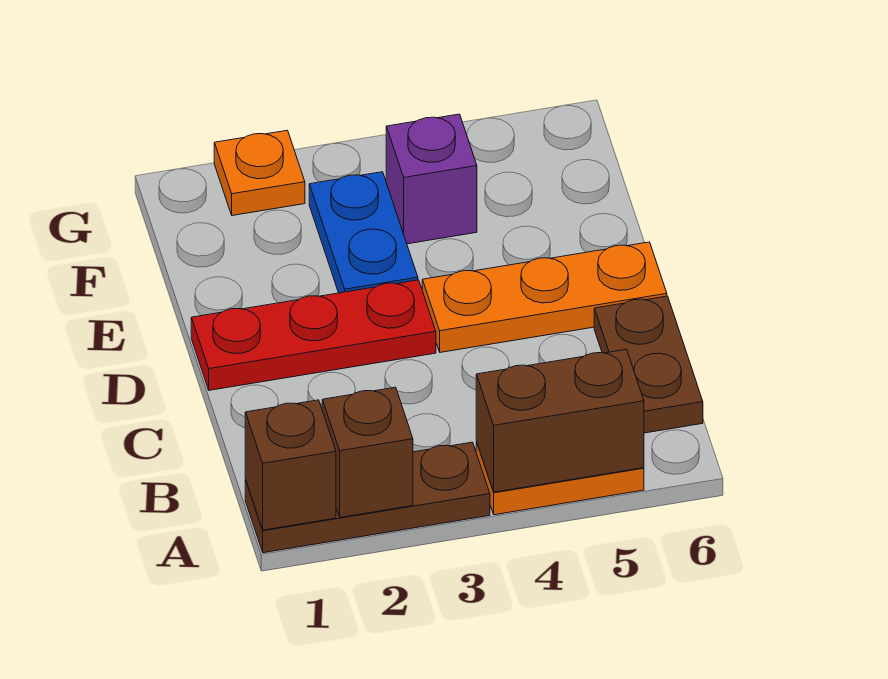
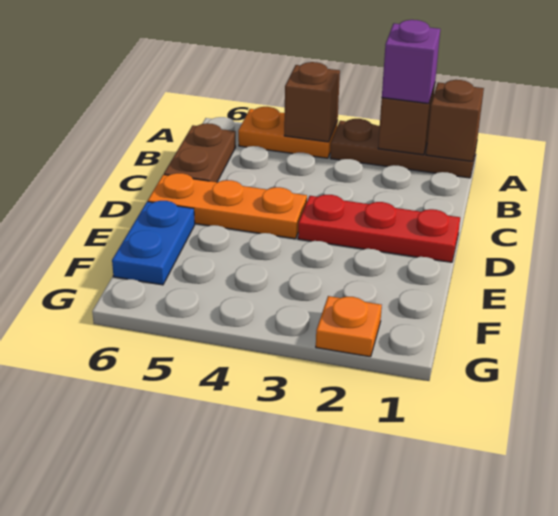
brown 1x2 brick [476,349,644,492] -> brown 1x1 brick [284,62,340,142]
blue 1x2 plate [309,172,418,293] -> blue 1x2 plate moved to [112,201,195,285]
purple 1x1 brick [386,114,477,244] -> purple 1x1 brick moved to [382,20,440,104]

